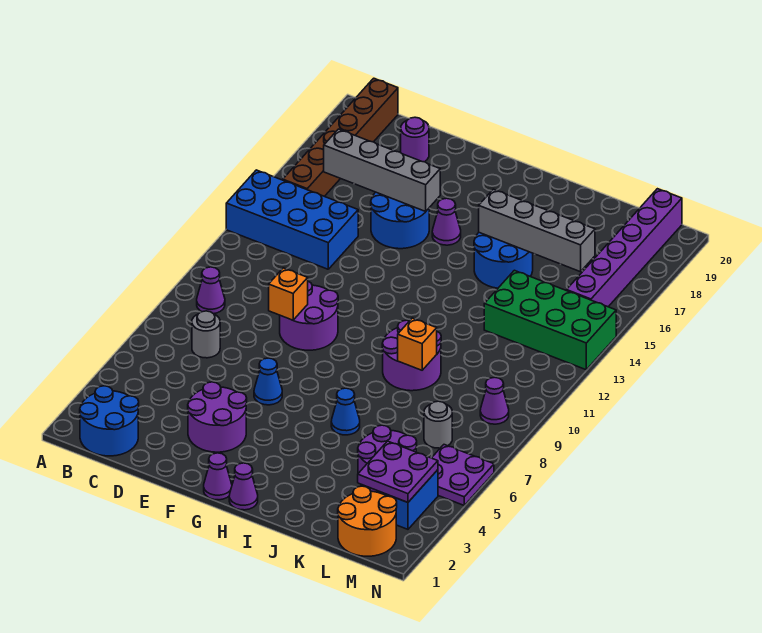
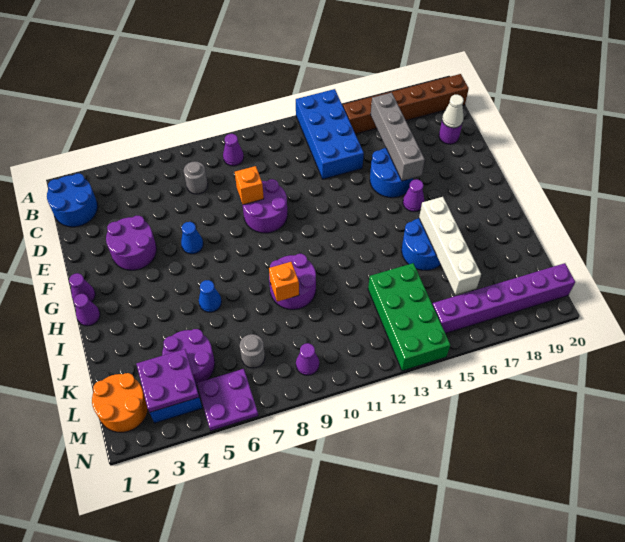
none -> white 1x1 cone [442,95,464,128]
grey 1x4 brick [479,189,595,272] -> white 1x4 brick [419,197,481,295]

